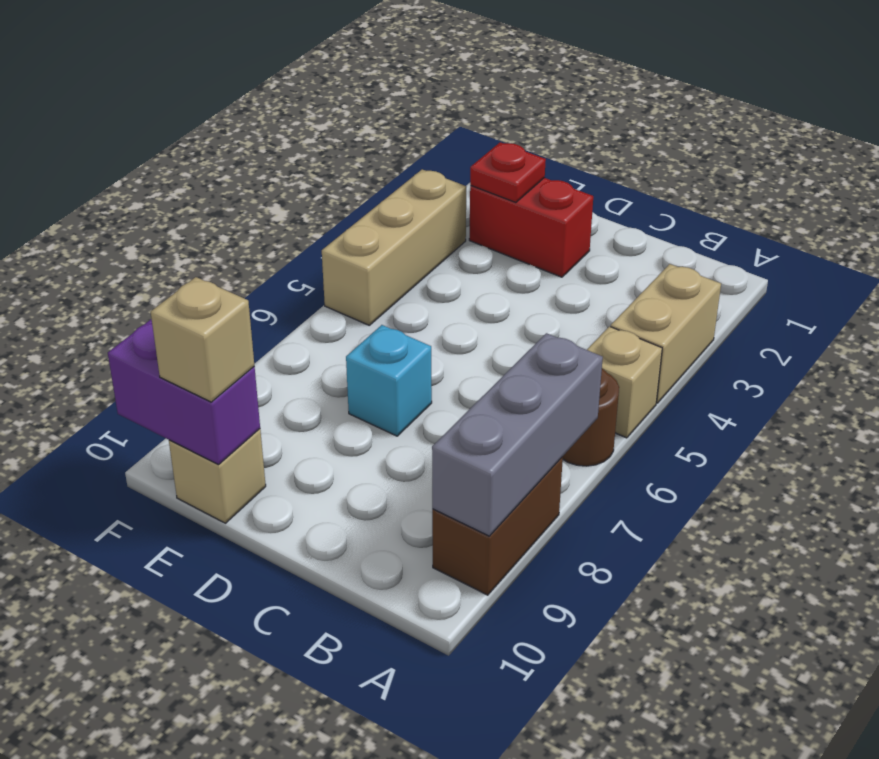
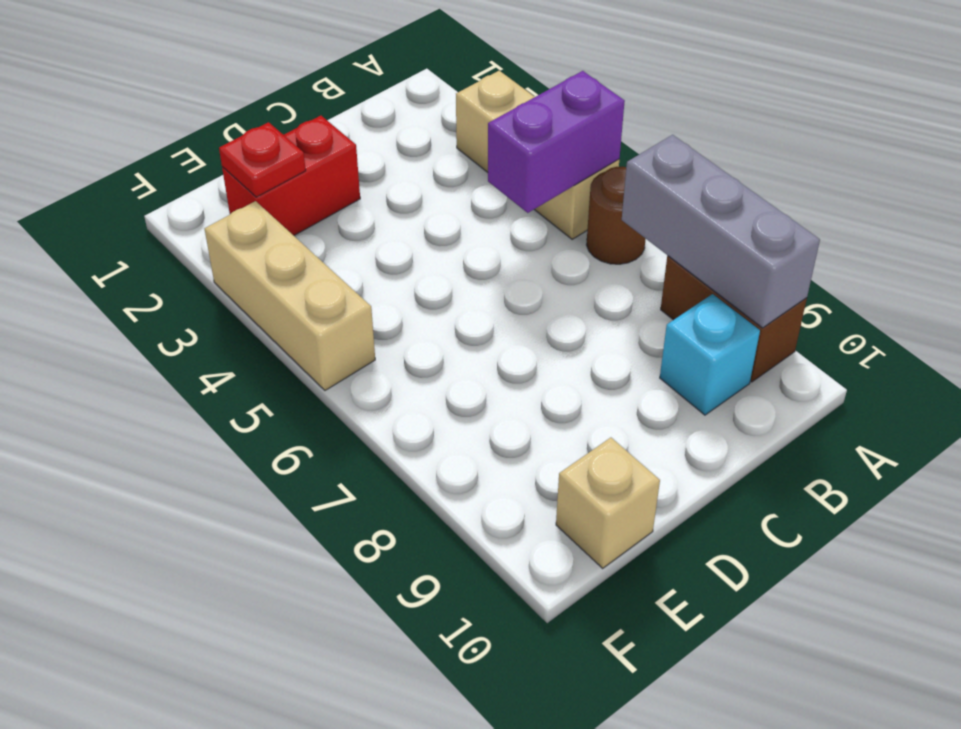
cyan 1x1 brick [346,325,432,436] -> cyan 1x1 brick moved to [660,294,760,415]
purple 1x2 brick [108,319,260,465] -> purple 1x2 brick moved to [488,71,625,213]
tan 1x1 brick [151,277,254,402] -> none

